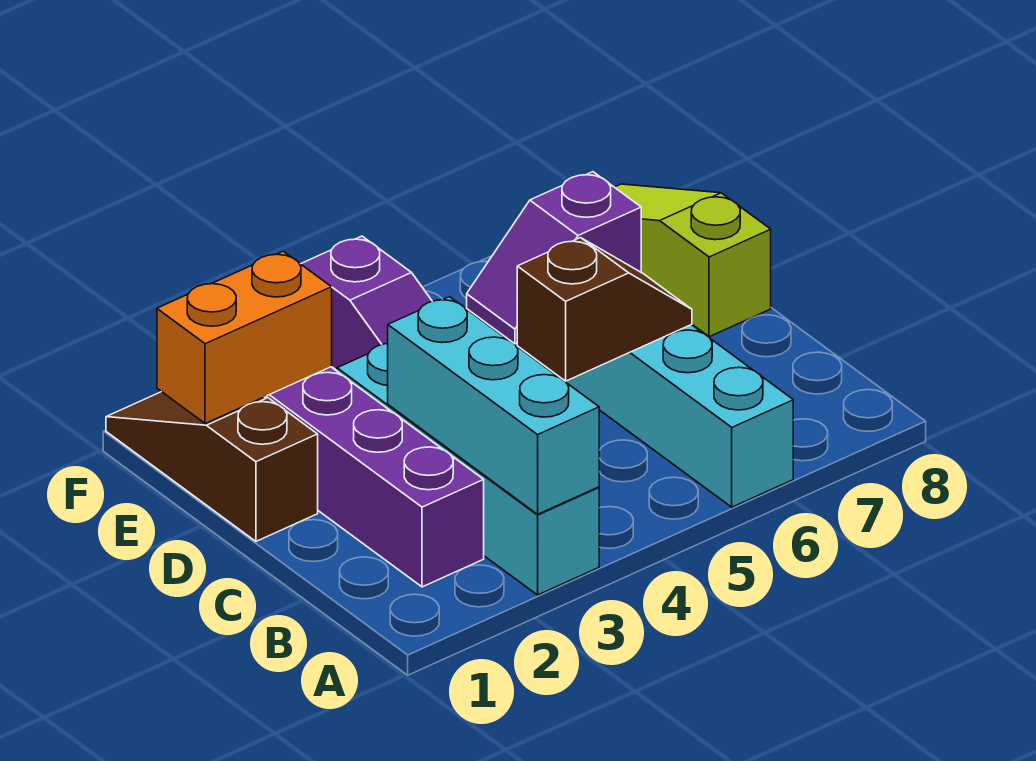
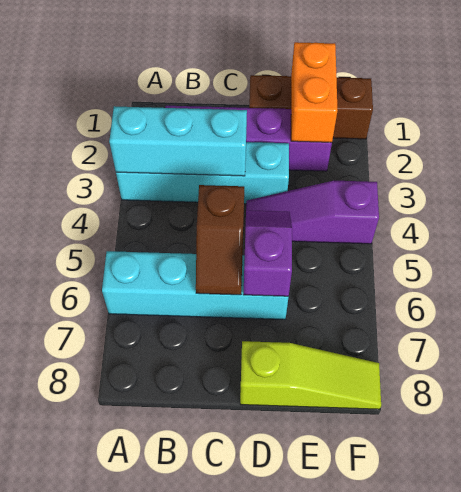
brown 1x3 slope [106,392,318,541] -> brown 1x3 brick [249,75,373,139]

